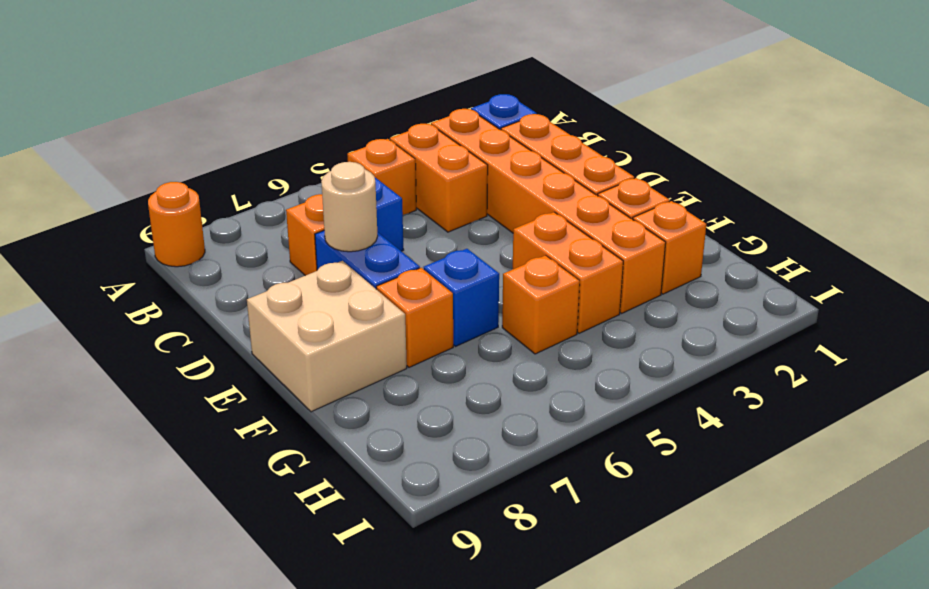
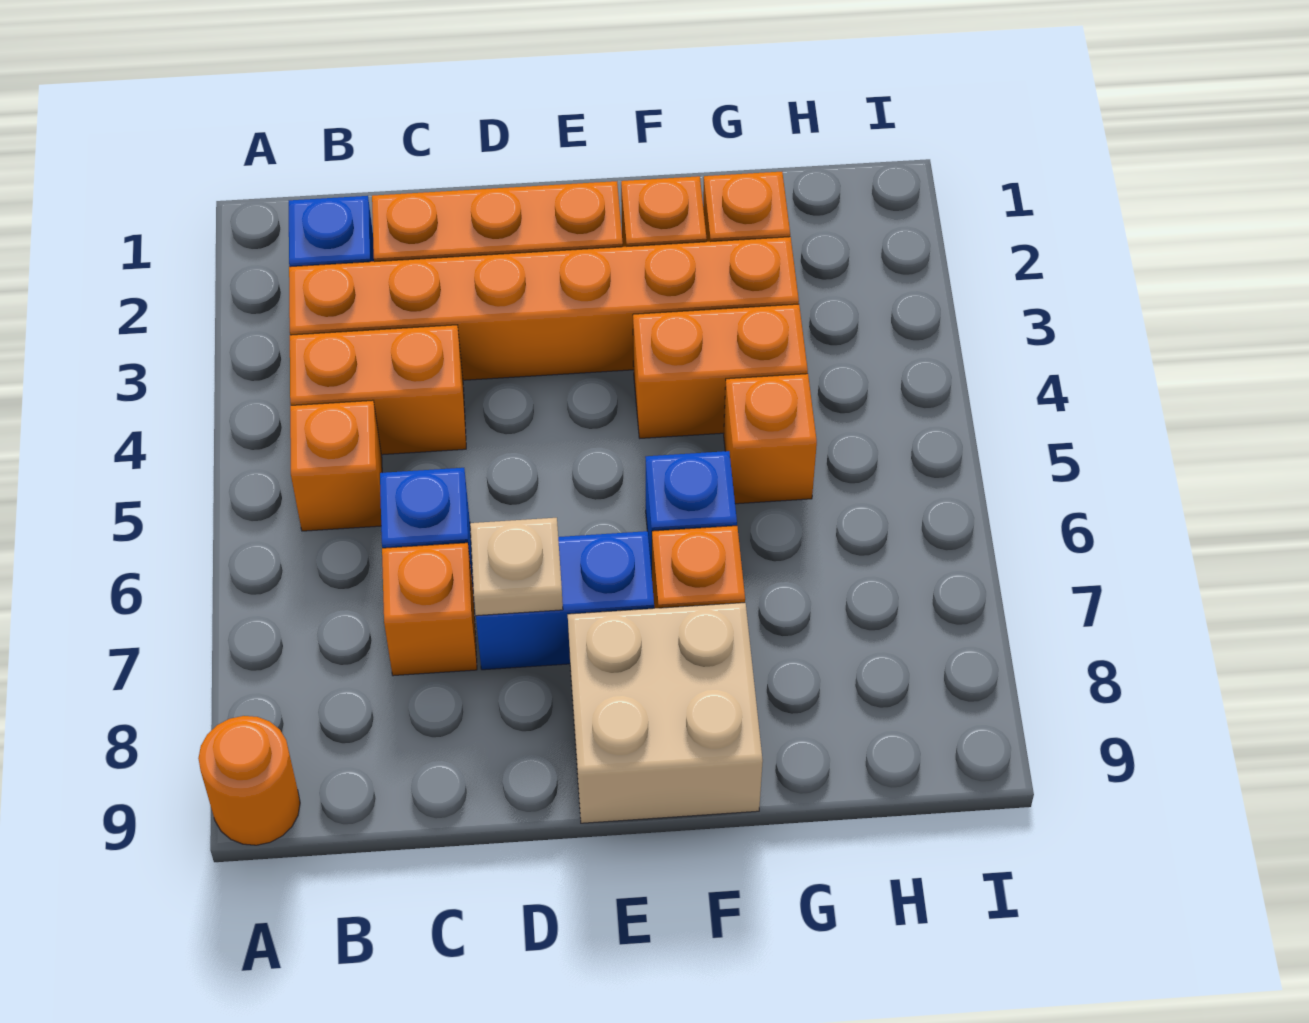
tan 1x1 round brick [321,162,378,252] -> tan 1x1 plate [470,518,563,616]

